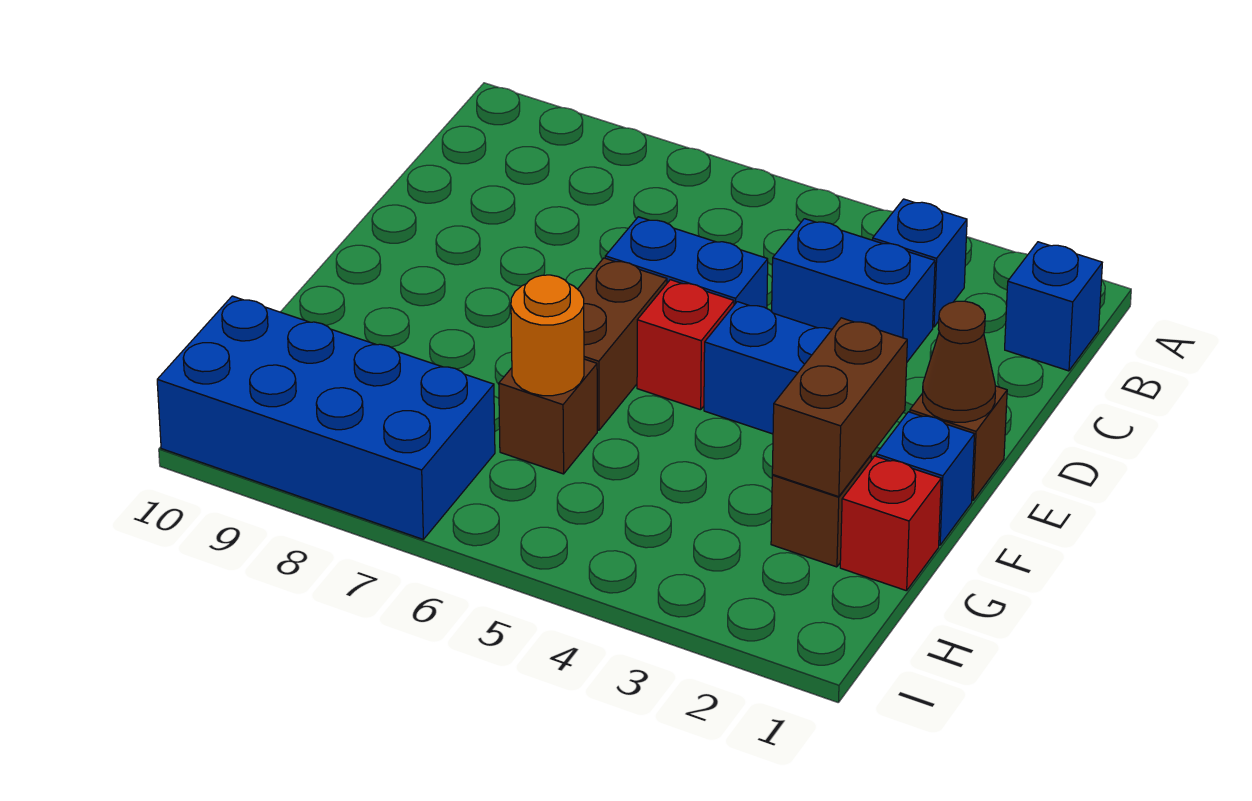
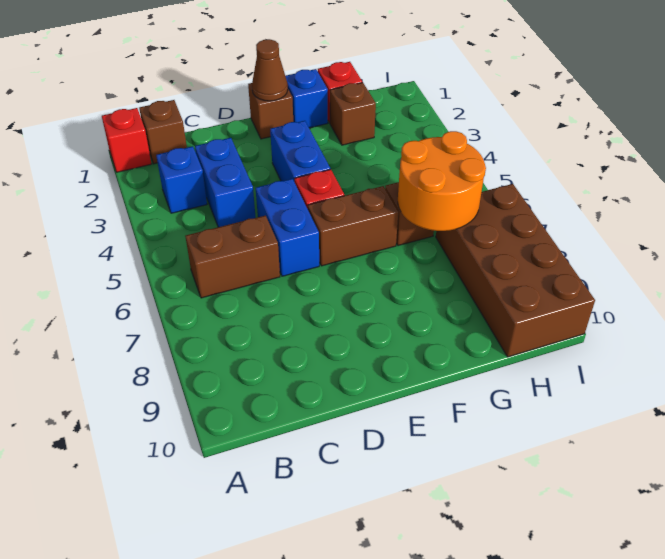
none -> red 1x1 brick [102,108,151,172]
blue 1x1 brick [1005,242,1102,371] -> brown 1x1 brick [139,100,187,164]
brown 1x2 brick [772,318,907,497] -> brown 1x2 brick moved to [185,216,280,298]
orange 1x1 round brick [511,275,584,396] -> orange 2x2 round brick [398,131,486,231]
blue 2x4 brick [157,296,495,539] -> brown 2x4 brick [436,184,595,357]

